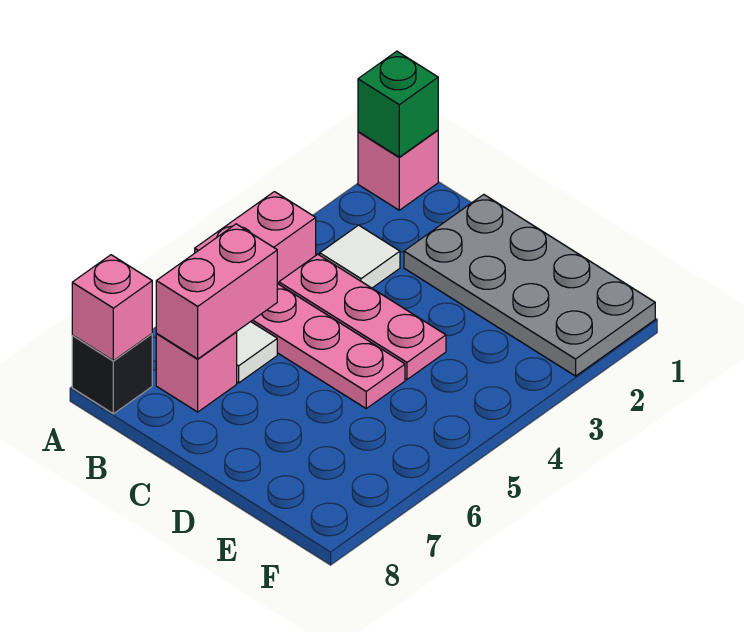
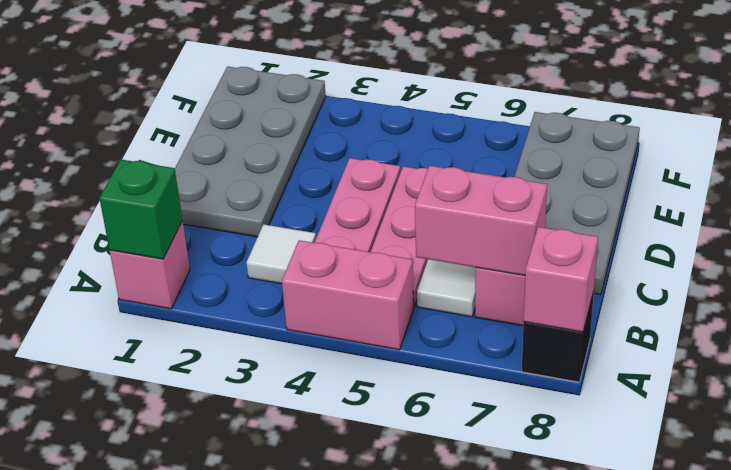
none -> grey 2x4 plate [514,112,640,295]

